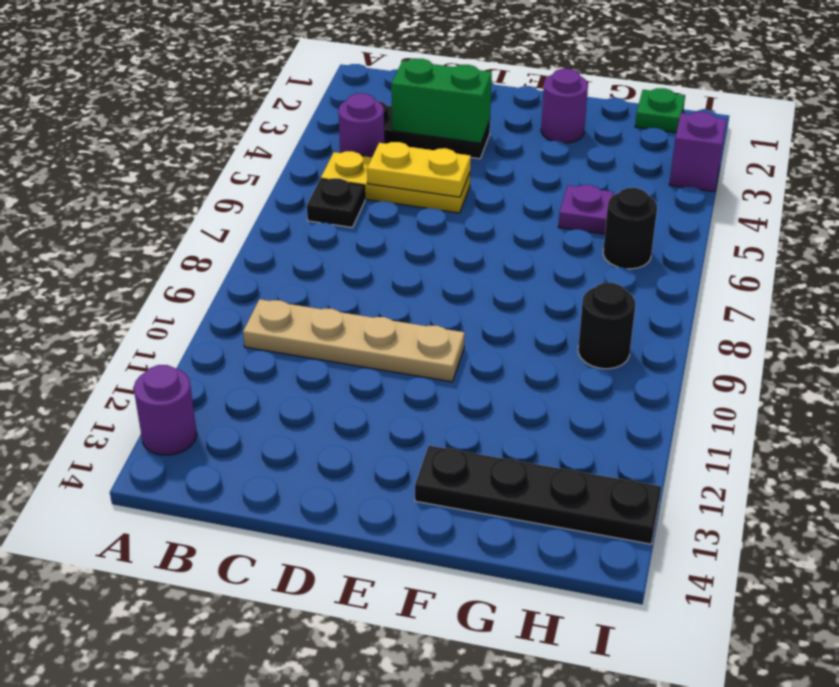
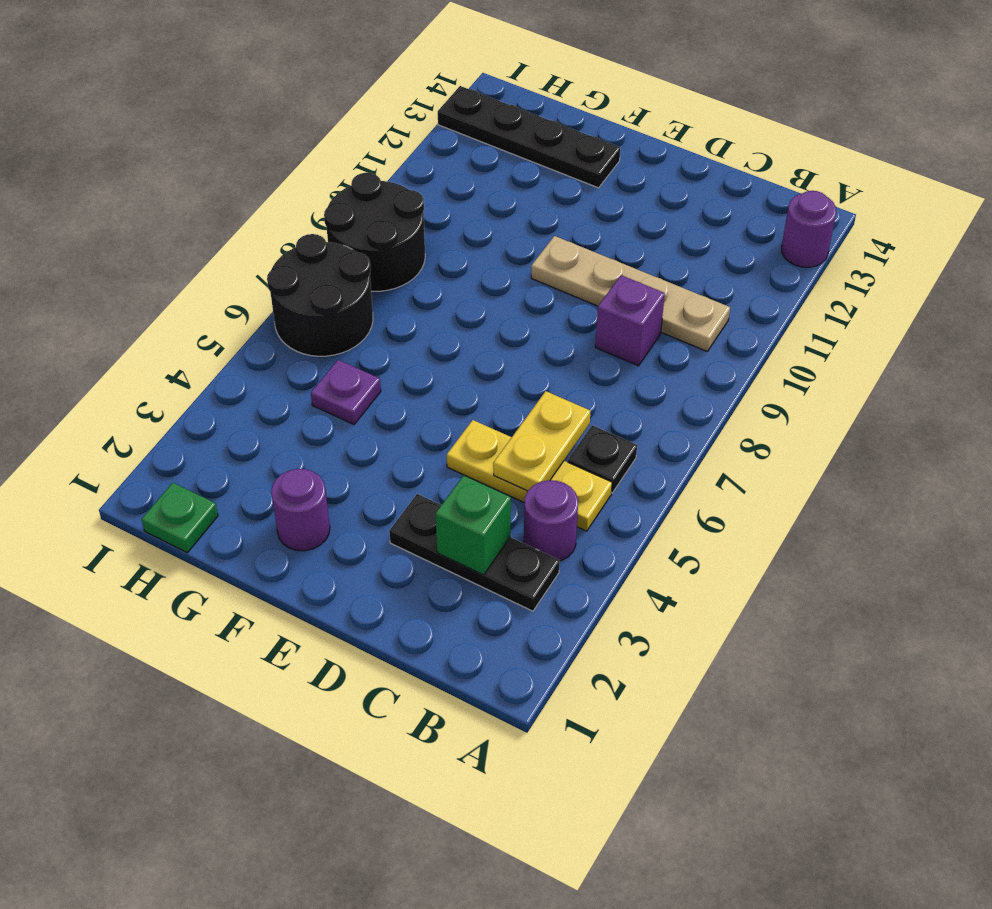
green 1x2 brick [391,59,492,143] -> green 1x1 brick [436,475,511,575]
yellow 1x2 plate [367,142,471,197] -> yellow 1x2 plate turned to [493,391,591,491]
black 1x1 round brick [603,188,657,269] -> black 2x2 round brick [267,234,373,356]
black 1x1 round brick [578,283,635,369] -> black 2x2 round brick [324,173,425,291]
purple 1x1 brick [669,112,727,192] -> purple 1x1 brick moved to [595,275,665,366]

